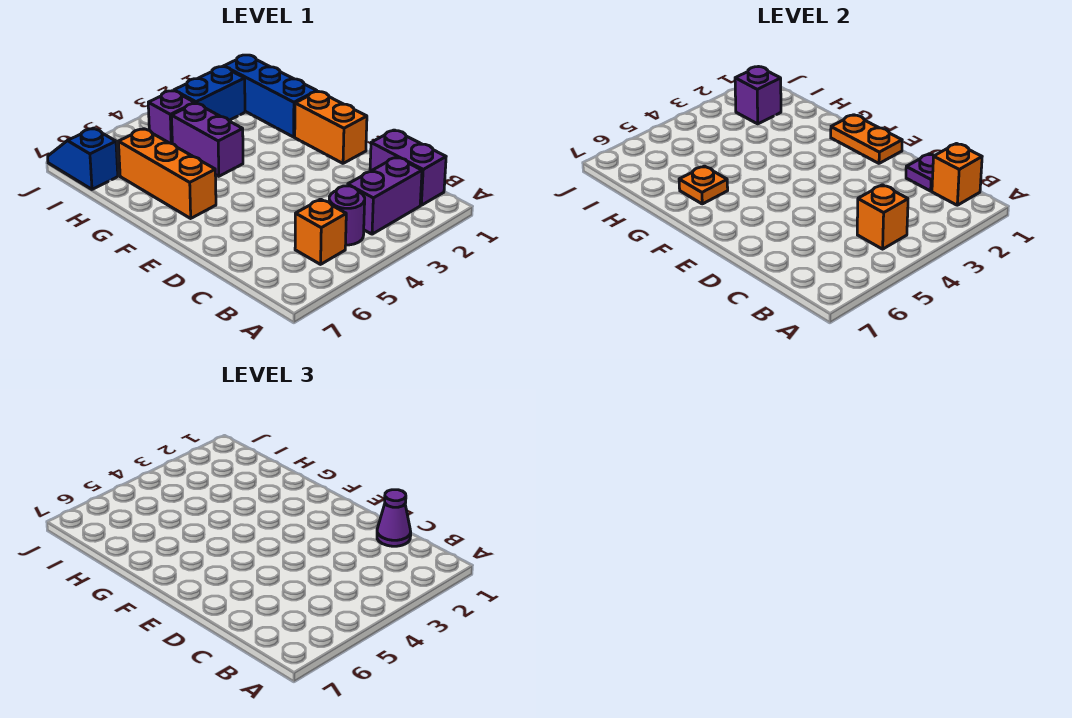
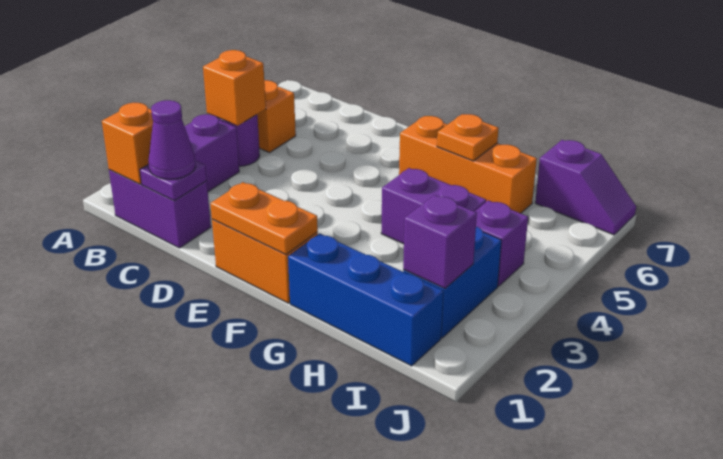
blue 1x2 slope [48,128,118,189] -> purple 1x2 slope [535,140,636,235]

